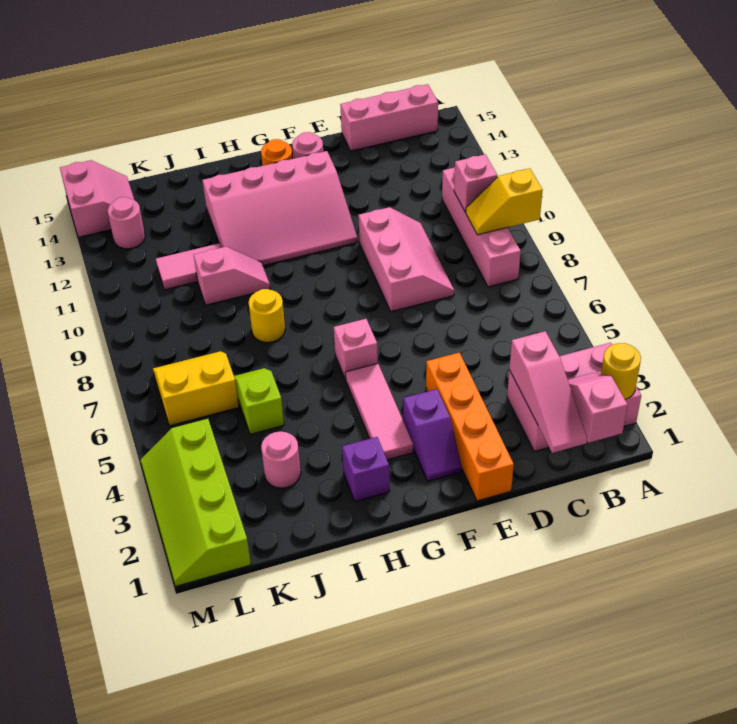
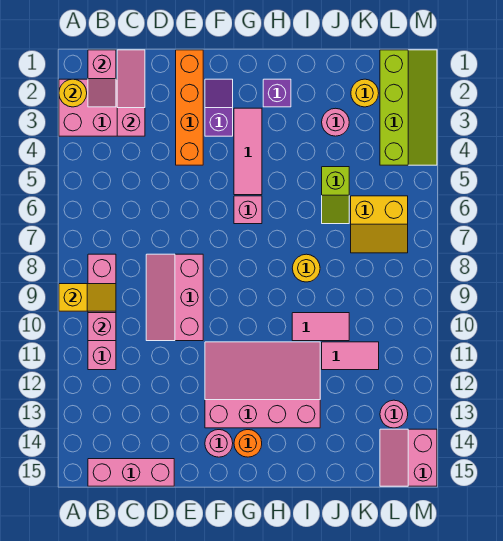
pink 1x2 slope [194,247,270,305] -> pink 1x2 tile [292,313,349,341]
none -> yellow 1x1 round brick [351,79,379,107]

